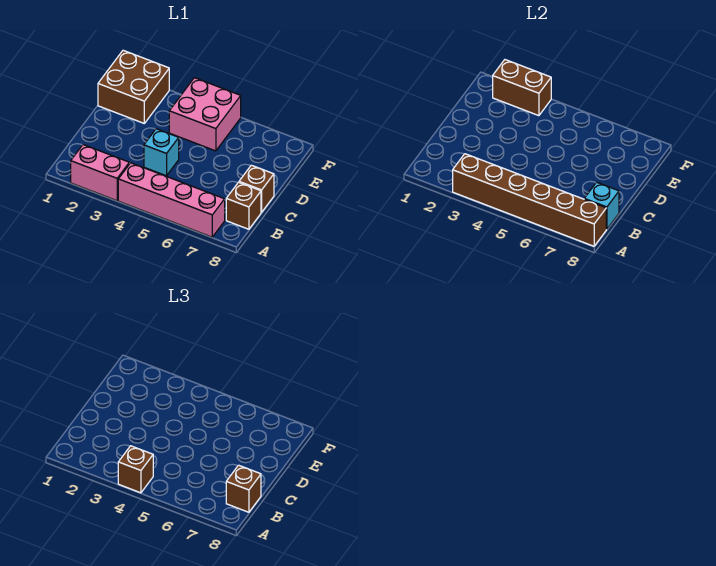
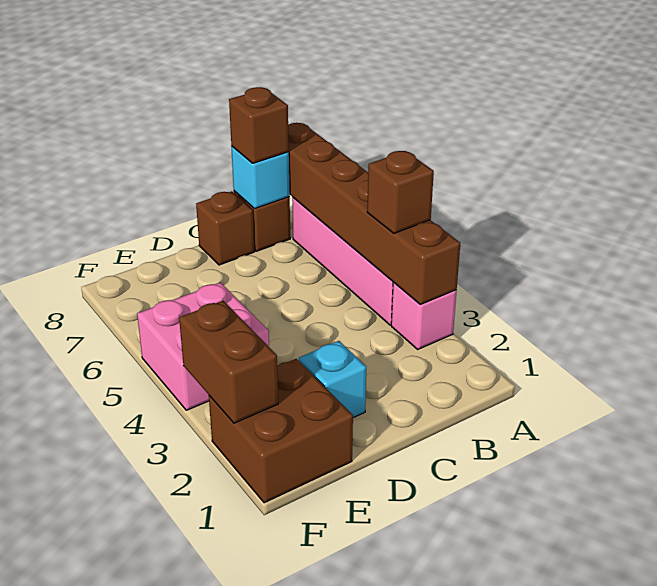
pink 1x2 brick [71,145,129,201] -> pink 1x1 brick [391,282,457,349]
cyan 1x1 brick [144,129,179,176] -> cyan 1x1 brick moved to [299,341,366,418]

